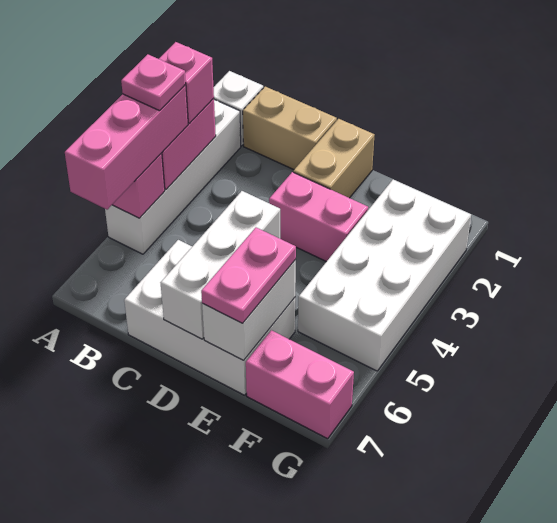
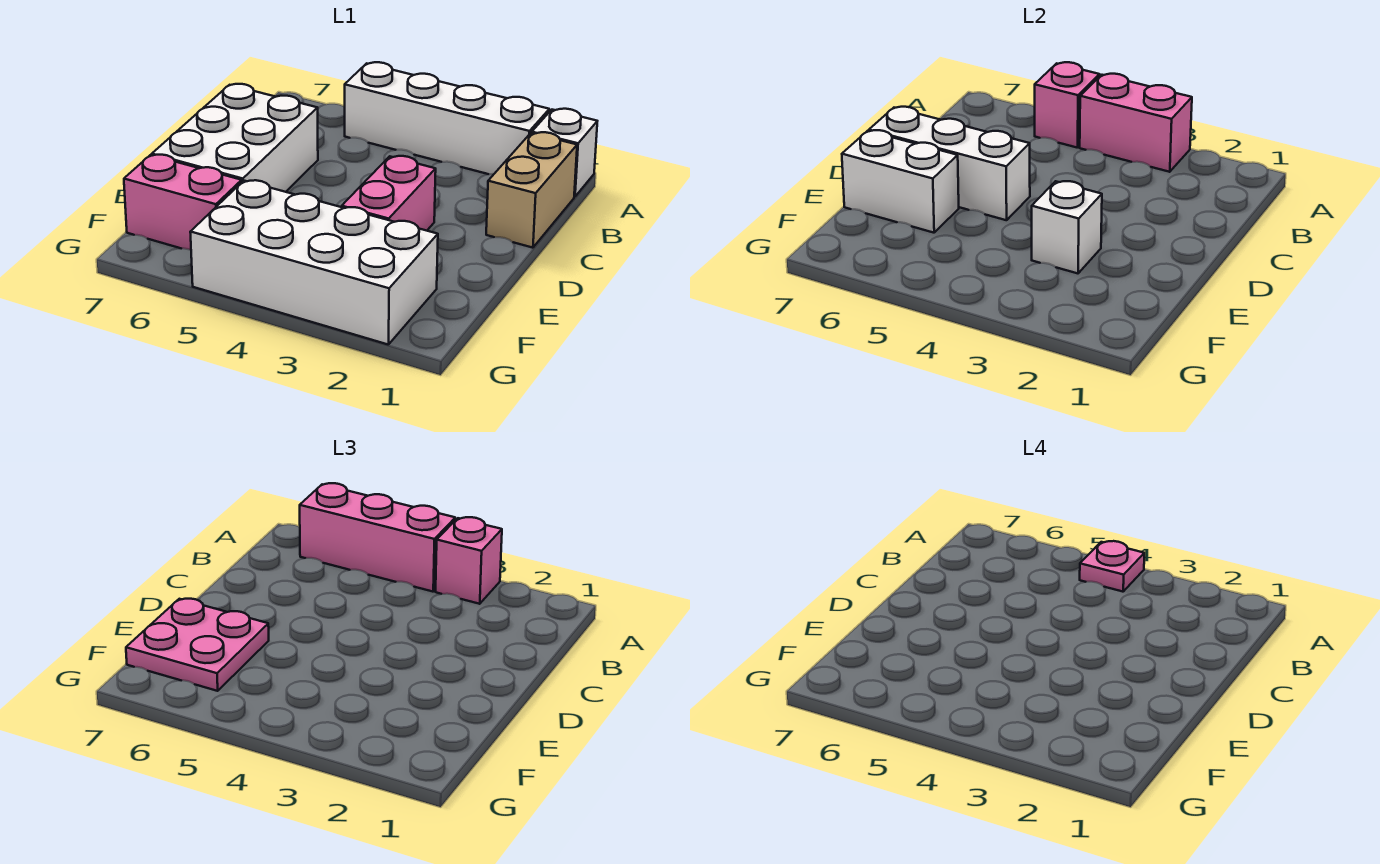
tan 1x2 brick [293,119,374,198] -> none
none -> white 1x1 brick [1032,181,1102,273]
pink 1x2 plate [201,228,296,323] -> pink 2x2 plate [126,599,269,691]
pink 1x2 brick [246,330,354,439] -> pink 1x2 brick turned to [124,155,242,250]

